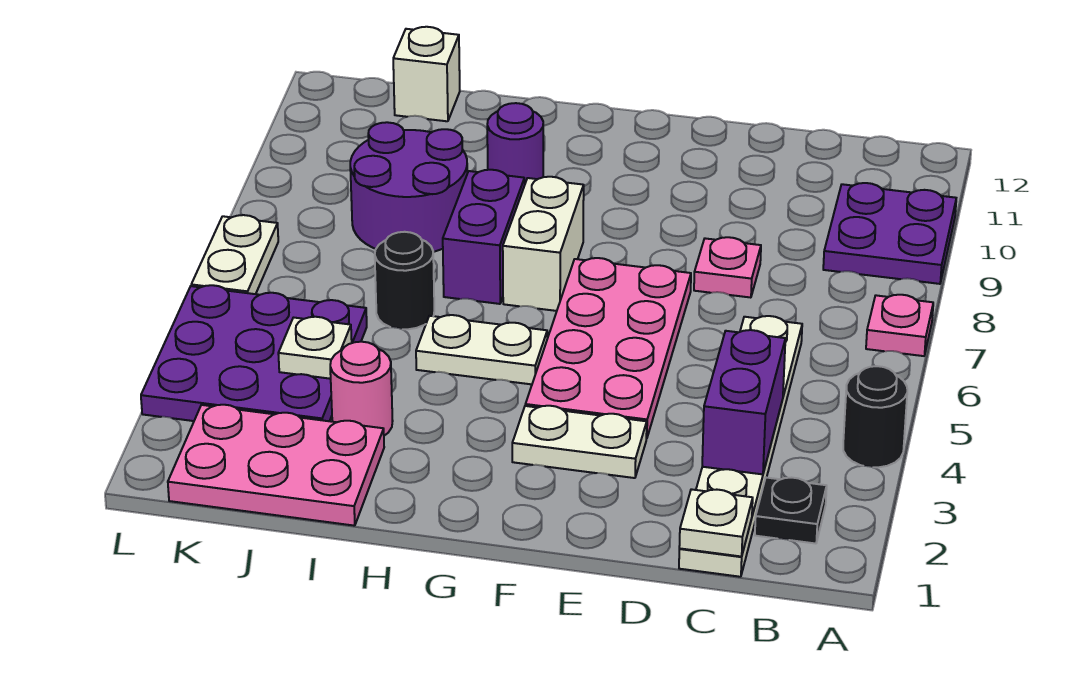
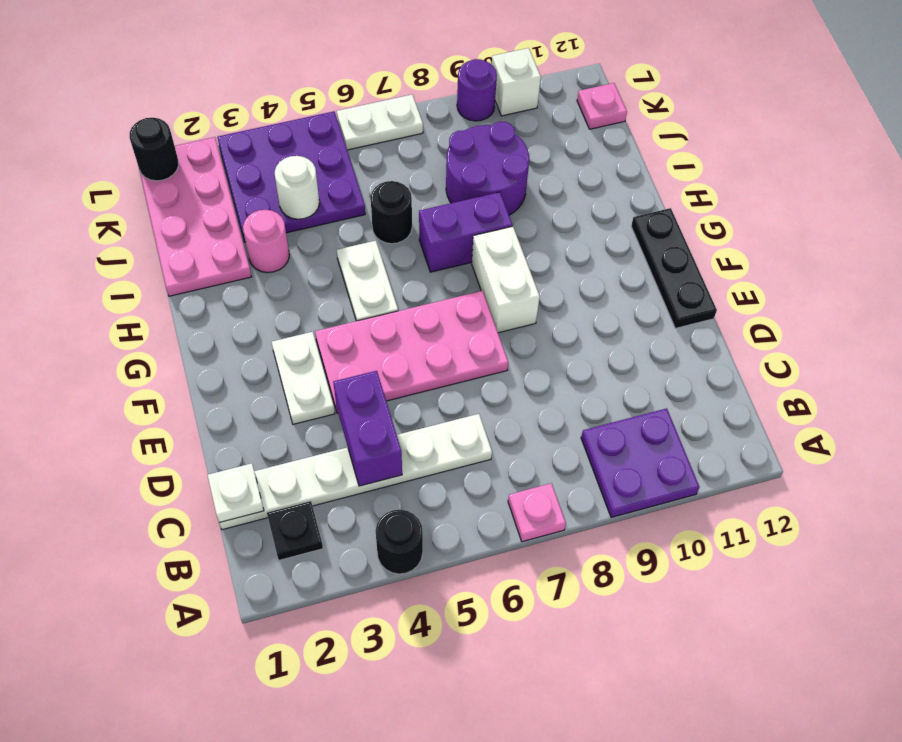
purple 1x2 brick [702,330,785,474] -> purple 1x2 brick turned to [333,371,402,486]
pink 1x1 plate [694,237,761,298] -> pink 1x1 plate moved to [577,83,627,129]
none -> black 1x3 plate [631,208,717,328]
white 1x2 brick [503,177,584,311] -> white 1x2 brick turned to [472,226,540,333]
purple 1x1 round brick [487,103,543,183] -> purple 1x1 round brick moved to [457,59,497,121]
pink 2x3 plate [168,405,384,526] -> pink 2x4 plate [139,137,252,296]
white 1x1 plate [278,317,352,379] -> white 1x1 round brick [275,156,319,219]
white 1x1 brick [393,27,460,121] -> white 1x1 brick moved to [492,48,541,116]
none -> black 1x1 round brick [130,118,179,181]

